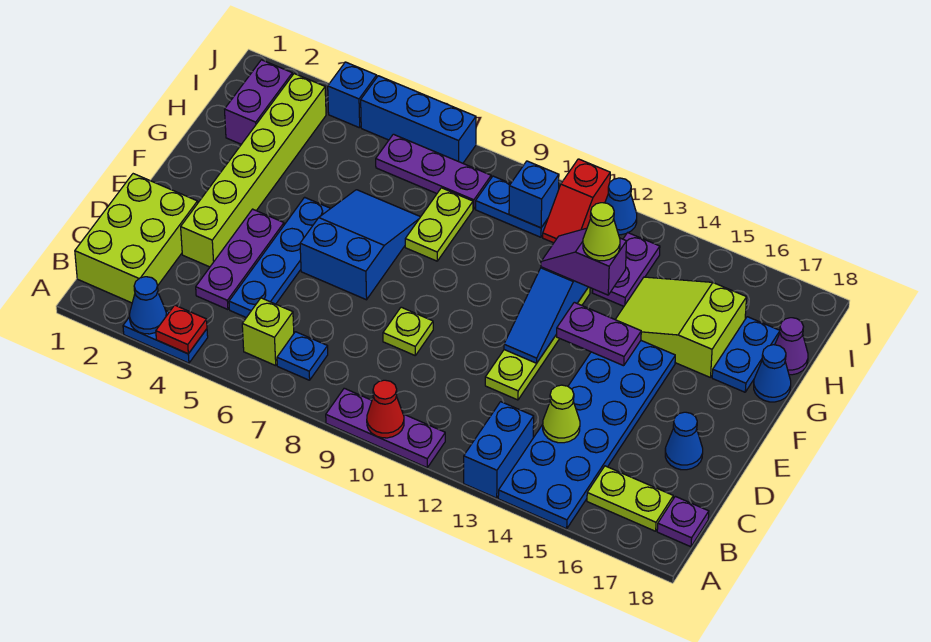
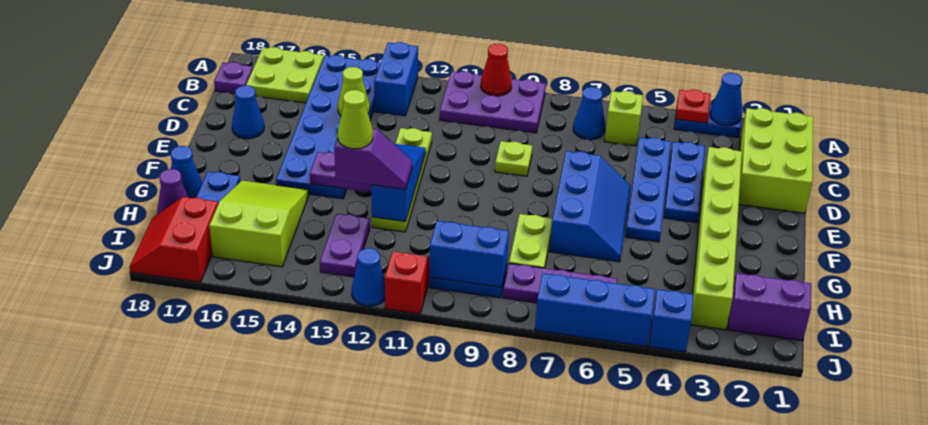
purple 1x3 plate [326,388,445,468] -> purple 2x3 plate [440,71,546,133]
blue 1x1 plate [277,332,328,380] -> blue 1x1 cone [573,87,605,140]
lime 1x2 plate [587,466,673,531] -> lime 2x2 plate [246,47,324,103]
purple 1x3 plate [196,209,284,310] -> blue 1x3 plate [664,142,705,223]
blue 2x3 slope [300,190,420,300] -> blue 2x3 slope turned to [550,151,631,262]
lime 2x3 slope [615,277,747,378] -> lime 2x3 slope turned to [209,181,309,267]
purple 1x2 brick [225,60,292,144] -> purple 1x2 brick turned to [728,273,811,341]
blue 1x1 brick [509,161,559,228] -> blue 1x2 brick [429,221,509,287]
none -> red 2x2 slope [130,197,218,282]

